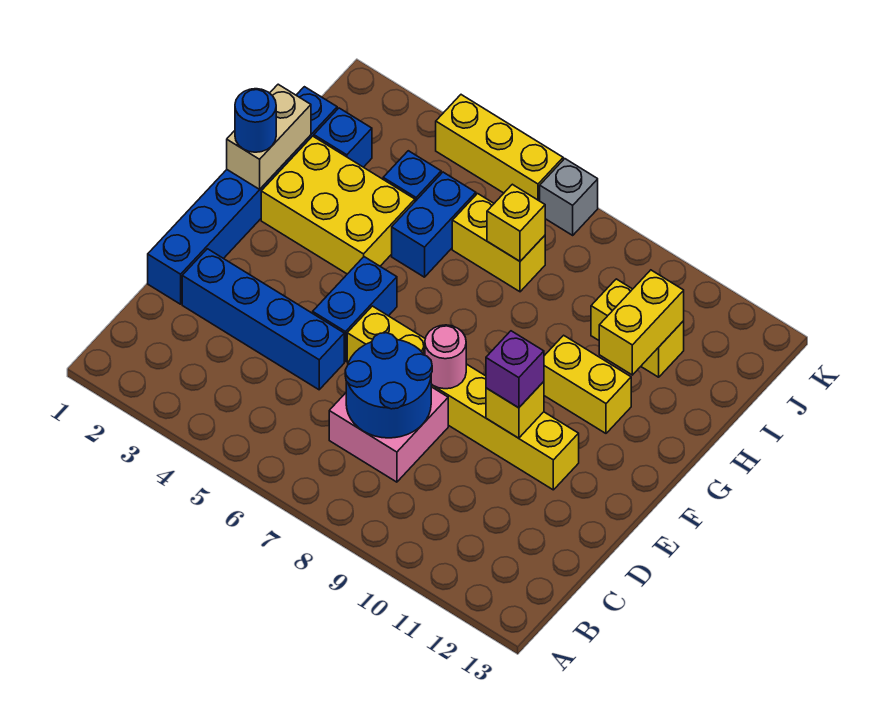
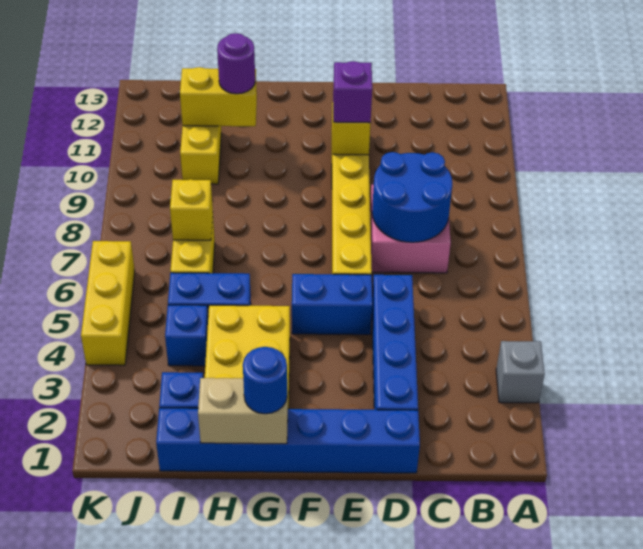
pink 1x1 round brick [425,325,466,389] -> none
yellow 1x2 brick [544,335,631,433] -> none
none -> purple 1x1 round brick [217,33,255,94]
grey 1x1 brick [540,159,598,235] -> grey 1x1 brick moved to [496,341,545,403]

